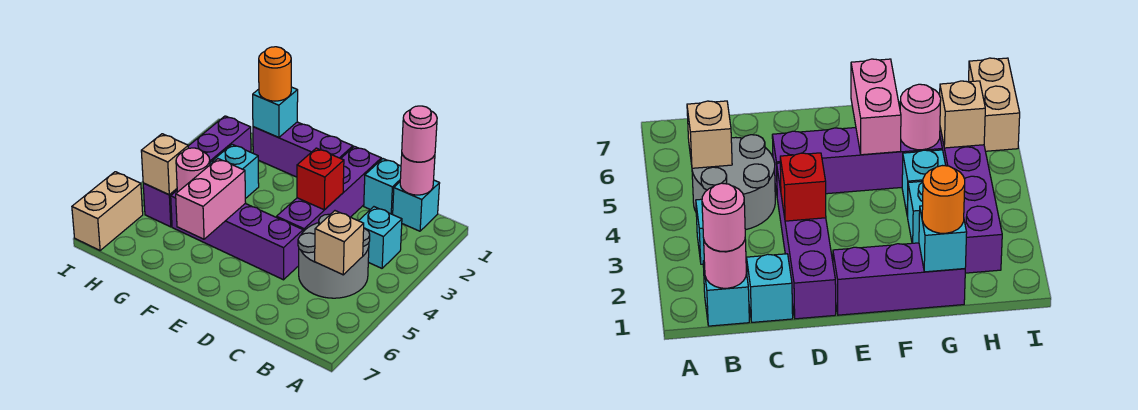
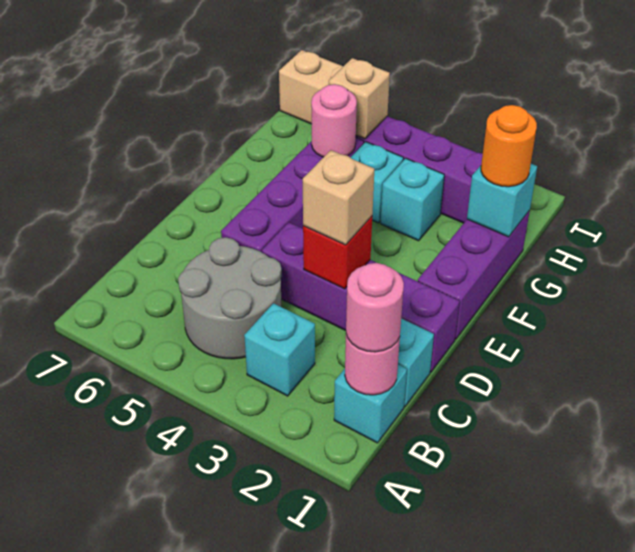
tan 1x1 brick [315,211,364,275] -> tan 1x1 brick moved to [303,150,374,245]
pink 1x2 brick [176,159,246,239] -> none

